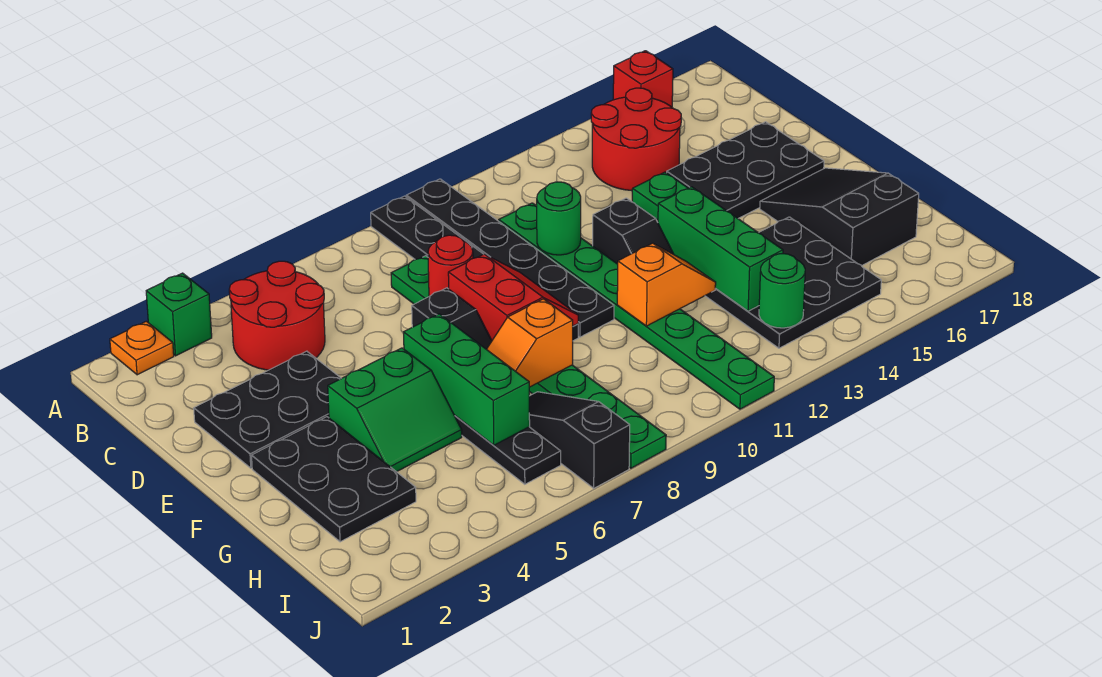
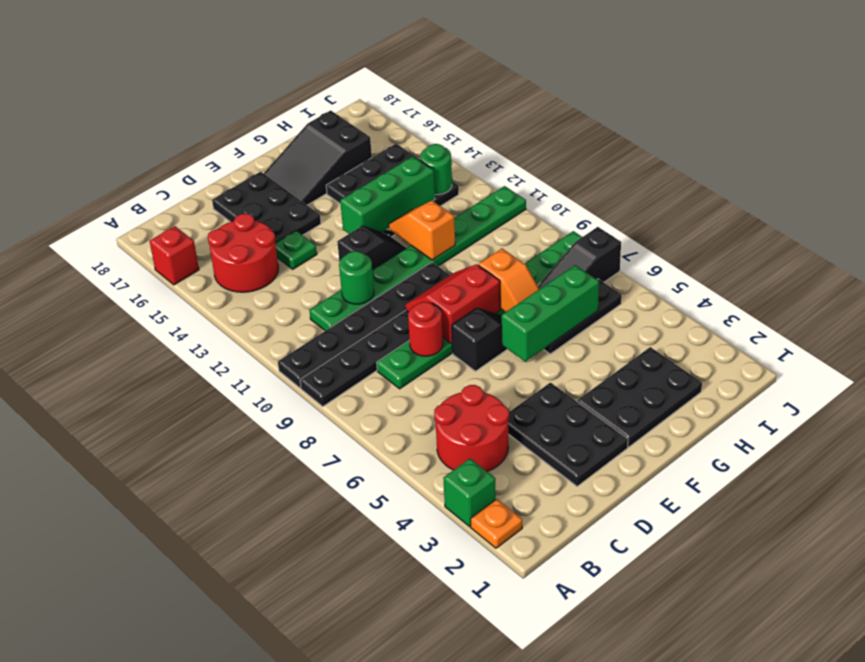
green 2x2 slope [328,348,462,472] -> none

